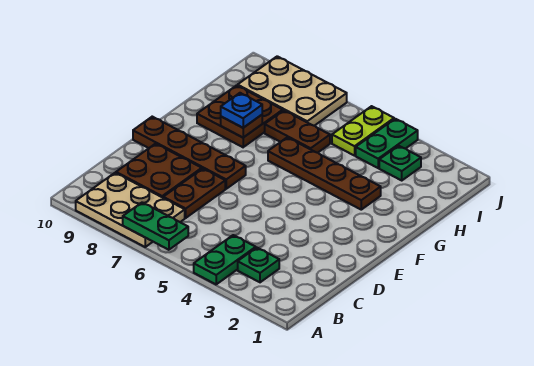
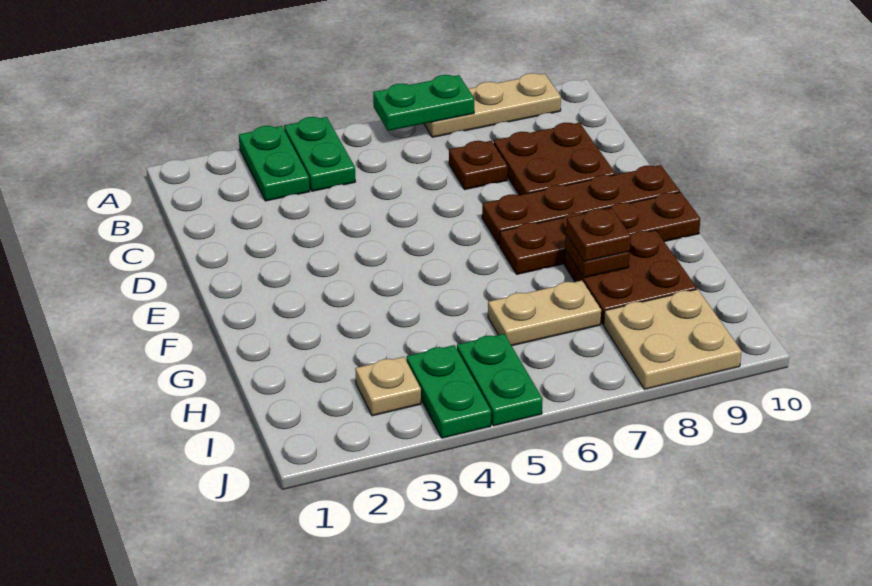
tan 2x3 plate [76,173,185,247] -> tan 1x3 plate [424,73,561,137]
green 1x1 plate [238,248,279,282] -> green 1x2 plate [239,126,310,201]
brown 1x2 plate [163,169,225,218] -> brown 1x1 plate [449,141,508,190]
brown 1x4 plate [268,137,381,210] -> brown 1x4 plate moved to [500,192,700,274]
blue 1x1 plate [221,93,262,128] -> brown 1x1 plate [566,208,631,261]
brown 1x2 plate [265,110,330,153] -> tan 1x2 plate [488,281,601,346]
green 1x1 plate [379,146,421,180] -> tan 1x1 plate [355,357,421,416]
lime 1x2 plate [332,106,394,156] -> green 1x2 plate [457,334,543,426]
tan 2x3 plate [238,56,347,126] -> tan 2x2 plate [604,289,742,389]

